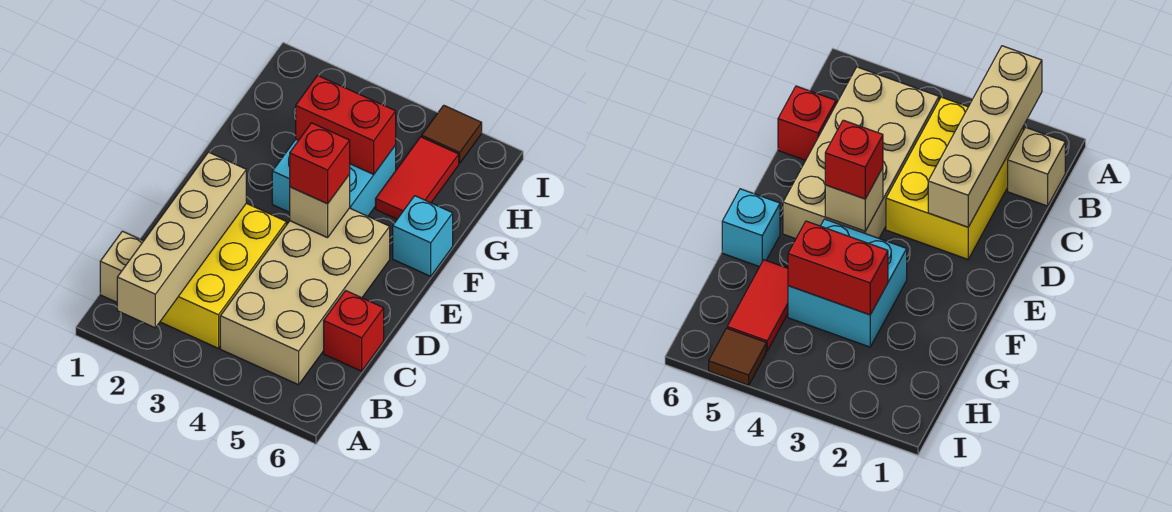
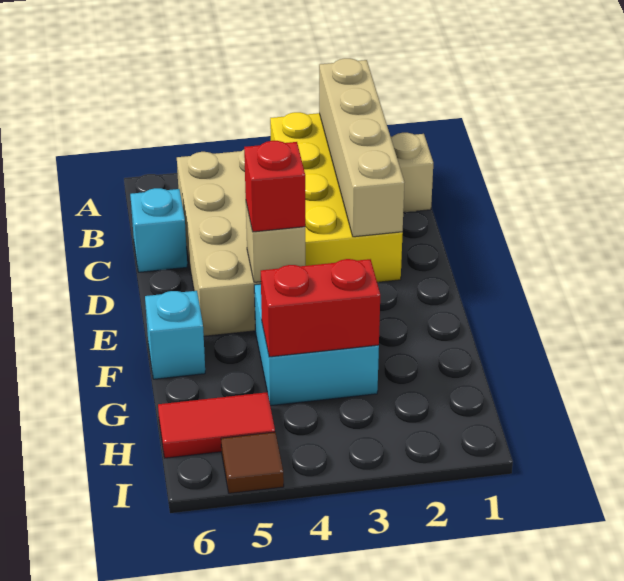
yellow 2x3 brick [160,203,287,348] -> yellow 2x4 brick [270,112,403,282]
red 1x1 brick [324,291,384,371] -> cyan 1x1 brick [130,188,187,272]
red 1x2 tile [376,137,459,219] -> red 1x2 tile turned to [158,392,275,458]

